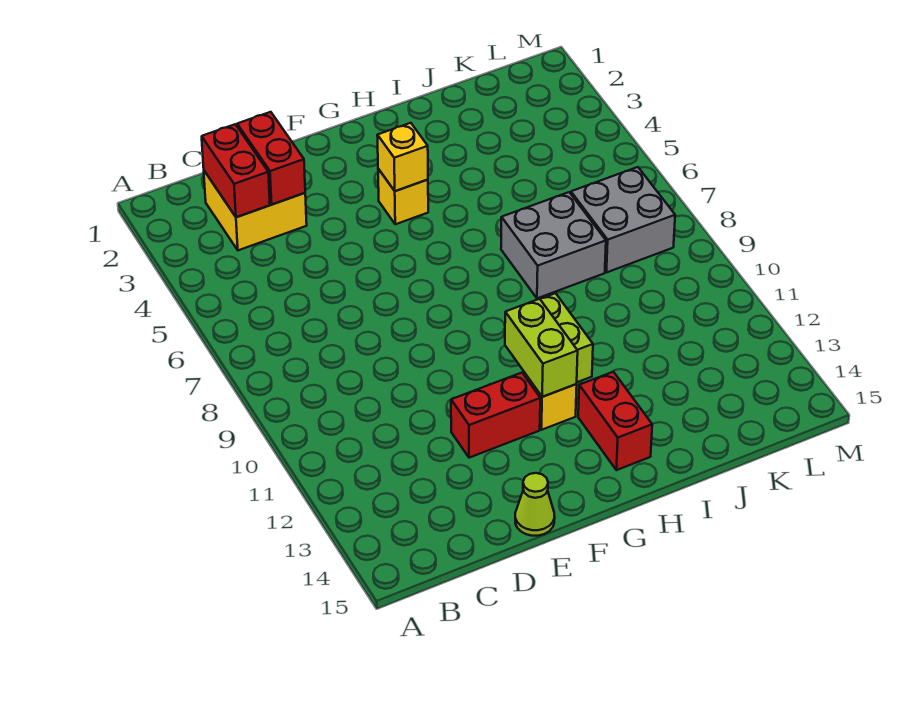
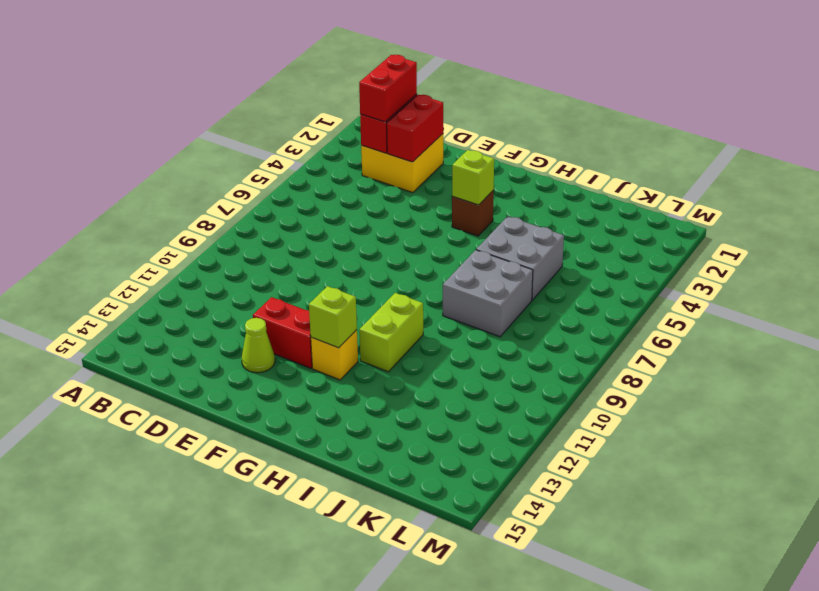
lime 1x1 cone [515,473,555,536] -> lime 1x1 cone moved to [242,318,275,373]
yellow 1x1 brick [378,169,428,224] -> brown 1x1 brick [452,190,494,236]
yellow 1x1 brick [377,123,428,191] -> lime 1x1 brick [452,150,494,205]
lime 1x2 brick [505,299,578,397] -> lime 1x1 brick [309,286,357,348]
red 1x2 brick [578,372,652,470] -> red 1x2 brick moved to [359,55,417,122]
grey 2x2 brick [571,167,675,273] -> grey 2x2 brick moved to [476,216,564,300]

